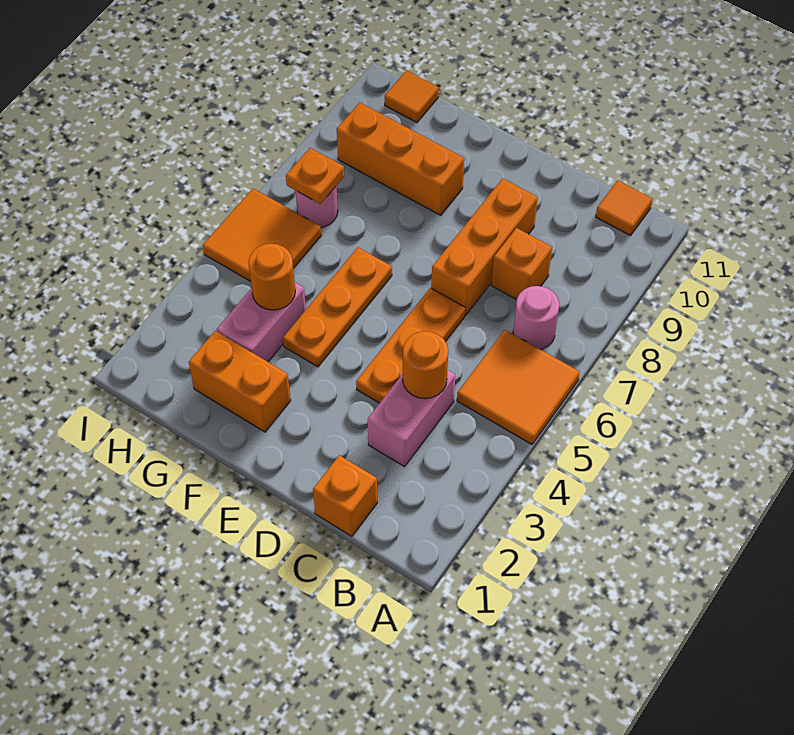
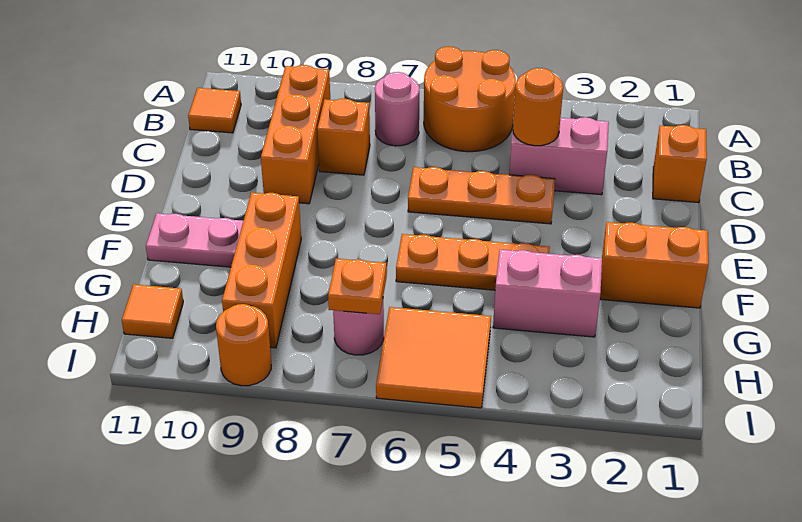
orange 2x2 tile [457,330,580,444] -> orange 2x2 round brick [424,47,516,152]
orange 1x3 brick [431,178,538,315] -> orange 1x3 brick turned to [261,65,330,204]
orange 1x2 brick [189,331,291,432] -> orange 1x2 brick turned to [600,222,708,308]
none -> pink 1x2 plate [146,213,243,267]
orange 1x1 round brick [248,244,295,310] -> orange 1x1 round brick moved to [216,304,271,386]

